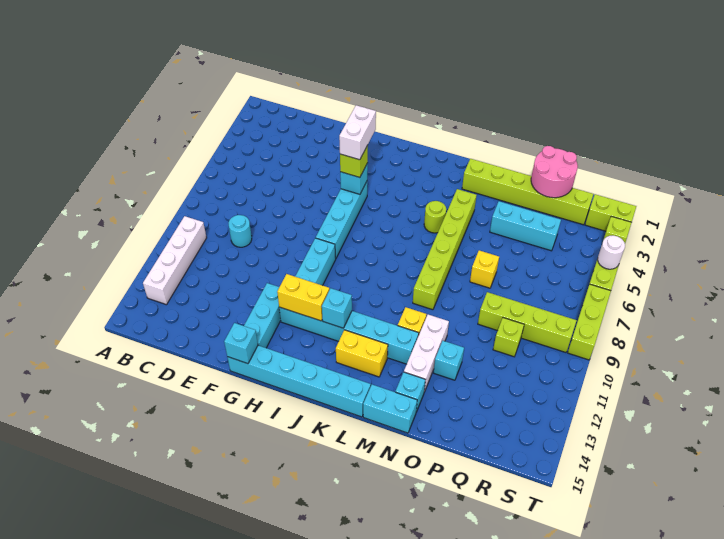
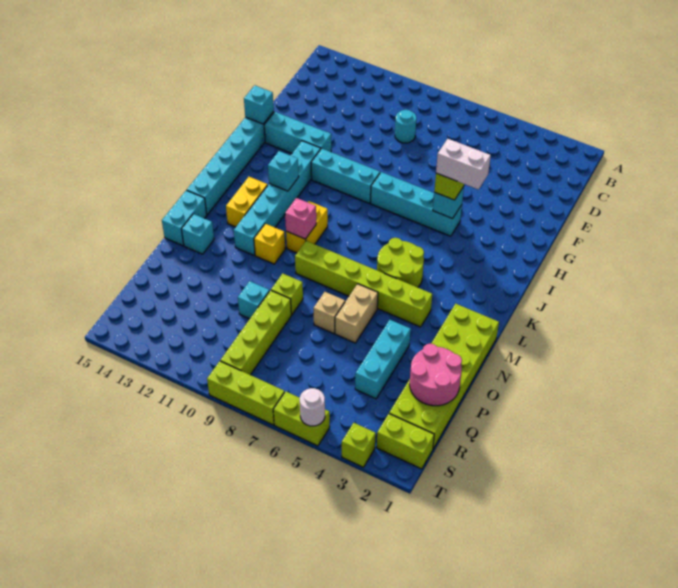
white 1x4 brick [143,216,207,305] -> none
yellow 1x2 brick [277,274,330,321] -> yellow 1x2 brick moved to [286,201,328,253]
lime 1x1 round brick [424,201,446,233] -> lime 2x2 round brick [377,238,424,287]
none -> pink 1x1 brick [285,198,316,239]
lime 1x6 brick [462,159,593,225] -> lime 2x6 brick [389,304,499,448]
none -> tan 1x2 brick [335,284,378,343]
white 1x3 brick [404,315,449,392] -> none
yellow 1x1 brick [470,250,499,288] -> tan 1x1 brick [313,292,345,334]
cyan 1x1 brick [434,341,464,380] -> cyan 1x1 brick moved to [238,281,269,319]
lime 1x1 brick [493,318,524,357] -> lime 1x1 brick moved to [271,273,303,315]
lime 1x2 brick [585,194,636,231] -> lime 1x2 brick turned to [377,414,434,469]

